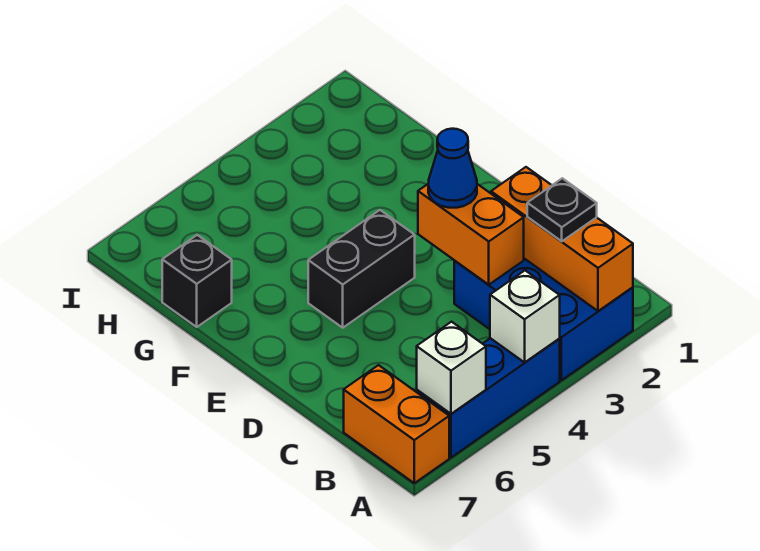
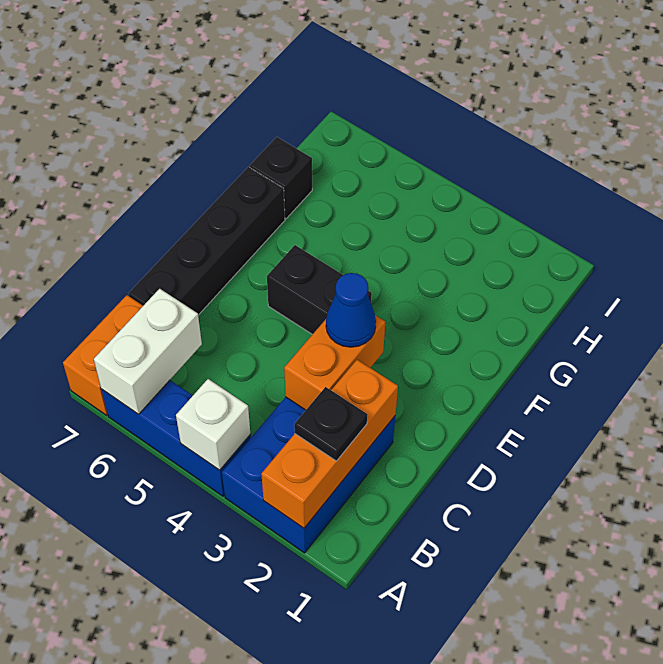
white 1x1 brick [417,322,486,414] -> white 1x2 brick [94,289,202,414]
none -> black 1x4 brick [128,167,285,315]

